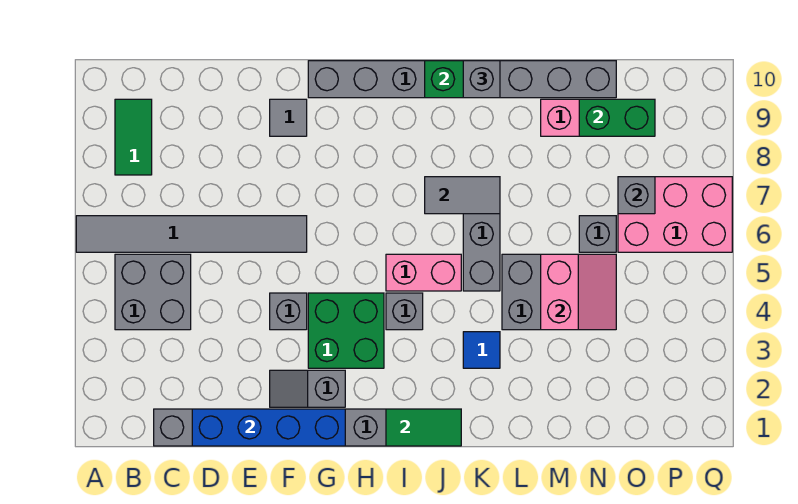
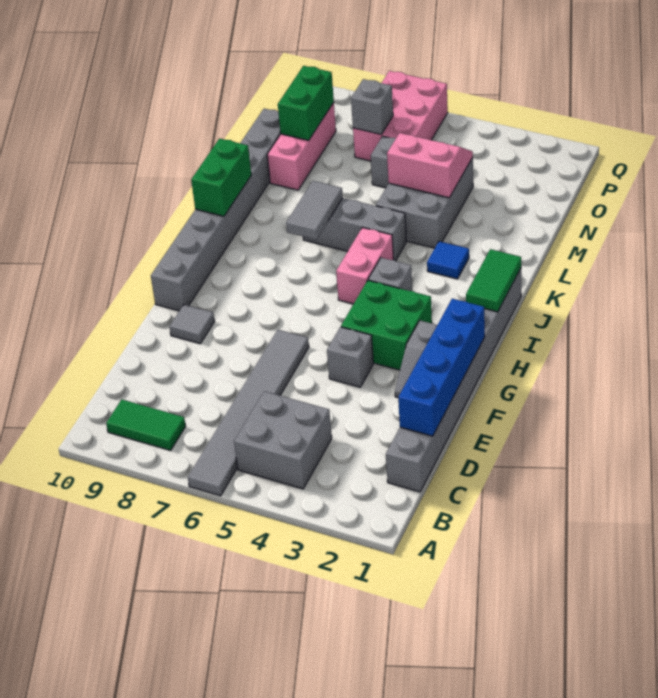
grey 1x1 brick [463,61,500,98] -> none

